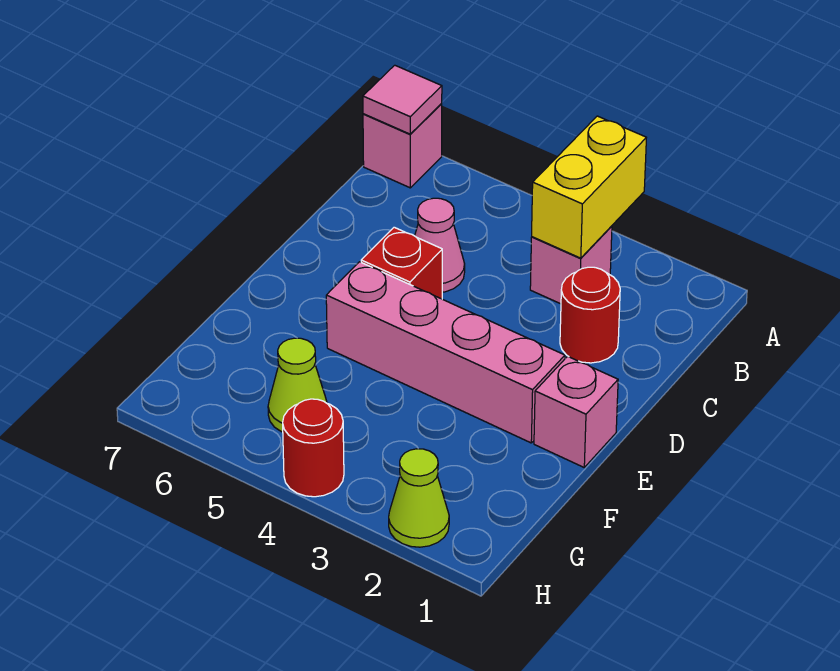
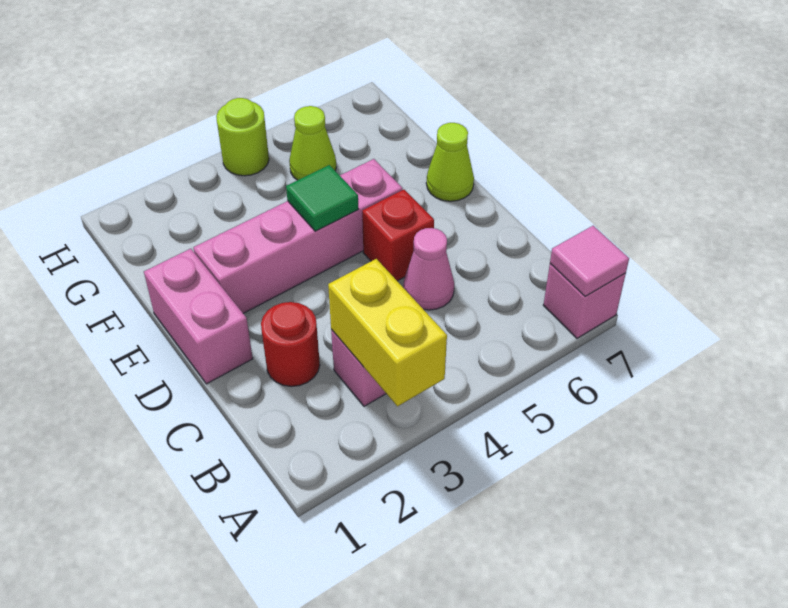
pink 1x1 brick [534,356,618,467] -> pink 1x2 brick [144,249,253,384]
none -> green 1x1 tile [286,165,358,231]
lime 1x1 cone [389,449,449,547] -> lime 1x1 cone moved to [426,123,474,201]
red 1x1 round brick [283,399,344,497] -> lime 1x1 round brick [216,98,269,176]

